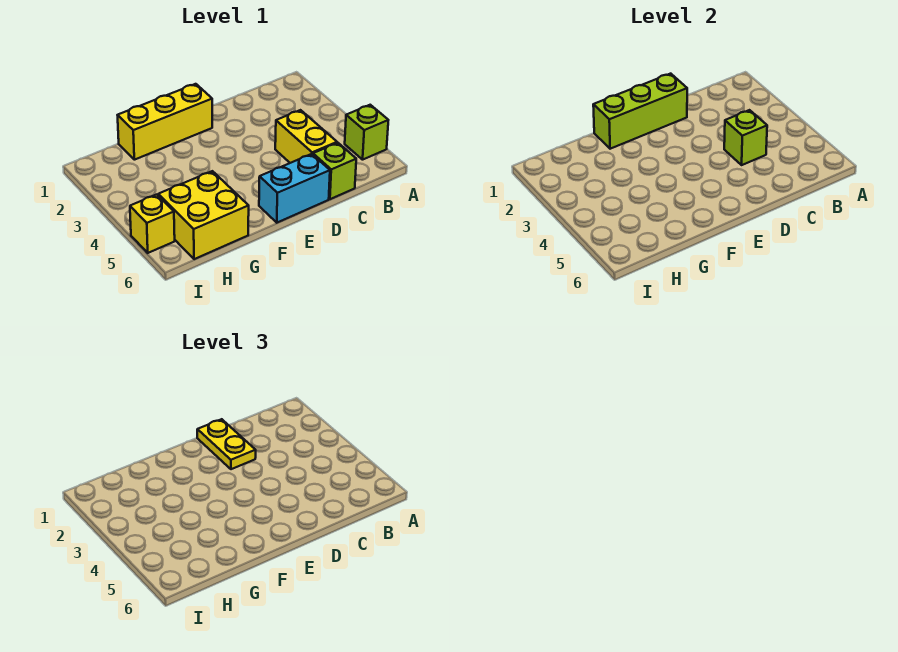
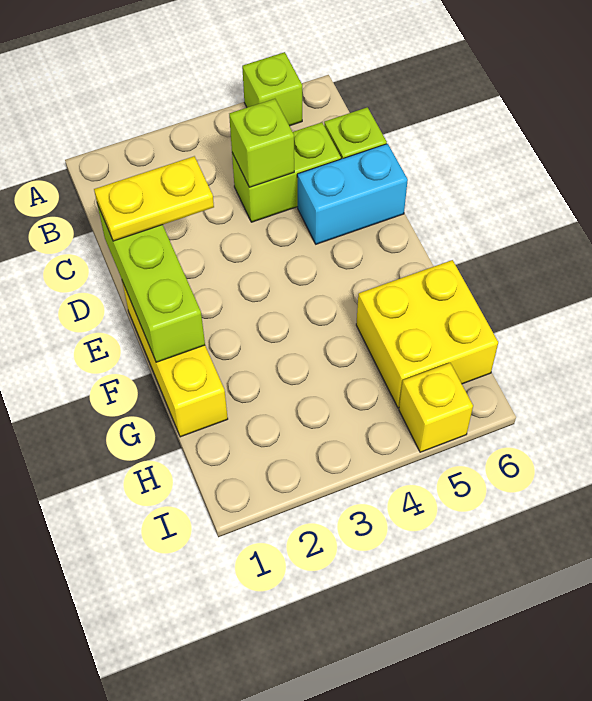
yellow 1x2 brick [275,110,337,163] -> lime 1x2 brick [232,122,341,222]
cyan 1x2 brick [259,154,330,223] -> cyan 1x2 brick turned to [297,144,408,244]

